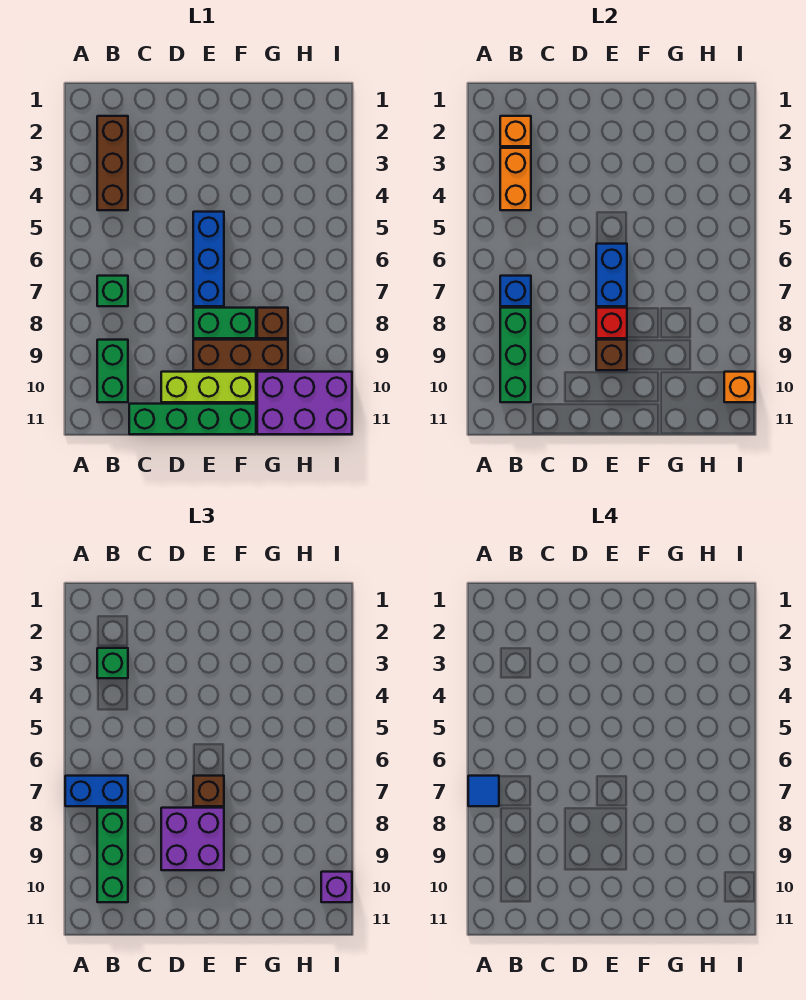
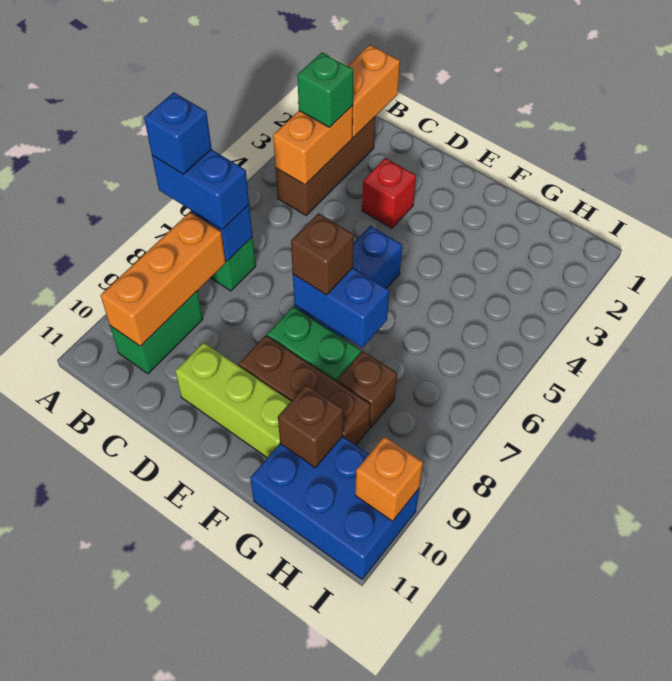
blue 1x1 tile [468,776,499,806] -> blue 1x1 brick [144,92,212,174]
orange 1x1 brick [500,116,531,146] -> orange 1x2 brick [348,45,400,138]
green 1x3 brick [500,308,531,402] -> orange 1x3 brick [101,212,225,346]
green 1x3 brick [97,808,128,902] -> none
green 1x4 brick [129,404,256,434] -> none
purple 2x2 brick [161,808,224,870] -> none
blue 1x2 brick [596,244,627,306] -> blue 1x2 brick turned to [293,268,389,348]
red 1x1 brick [596,308,627,338] -> red 1x1 brick moved to [362,158,416,228]
brown 1x1 brick [596,340,627,370] -> brown 1x1 brick moved to [278,385,343,467]
purple 2x3 brick [257,372,352,434] -> blue 2x3 brick [250,436,419,579]
purple 1x1 brick [321,872,352,902] -> none

